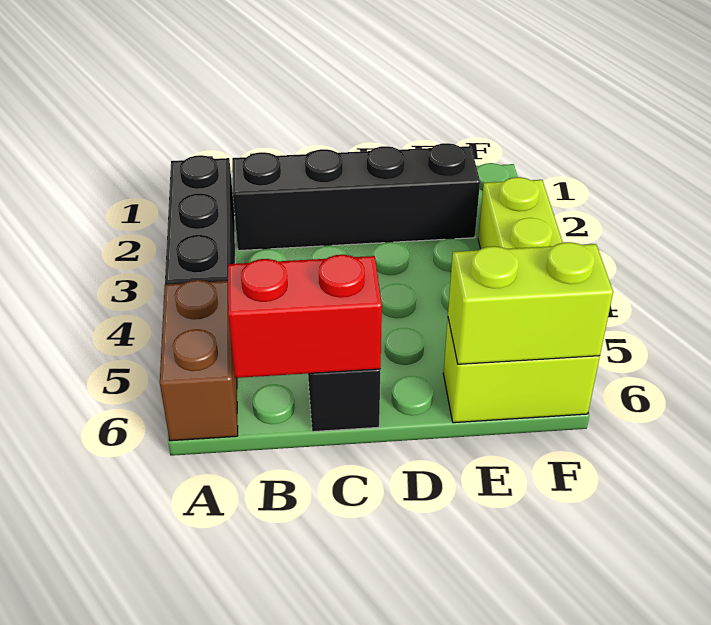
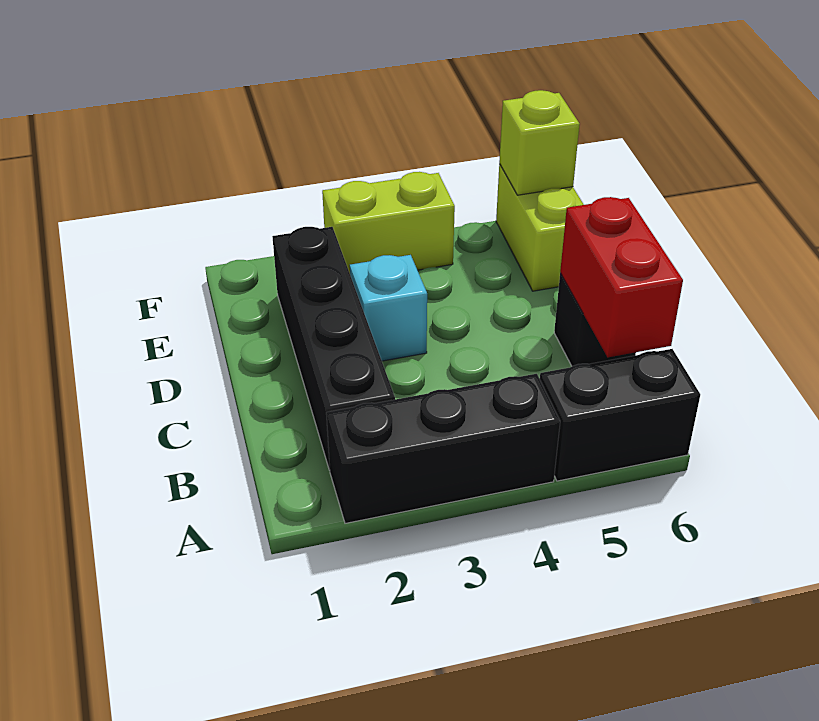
brown 1x2 brick [160,280,238,441] -> black 1x2 brick [540,349,700,481]
none -> cyan 1x1 brick [350,255,427,361]
lime 1x2 brick [448,242,613,364] -> lime 1x1 brick [499,90,580,195]

